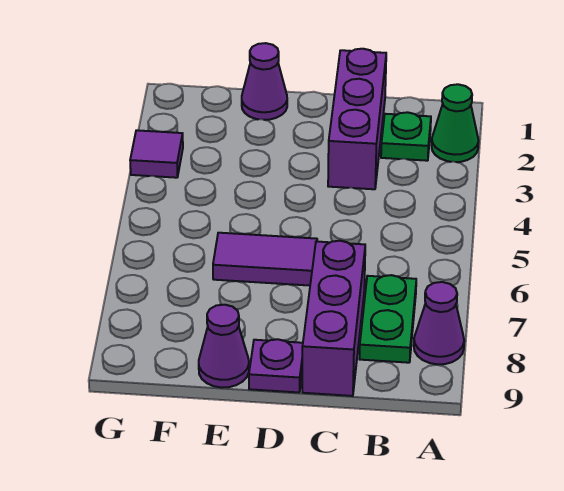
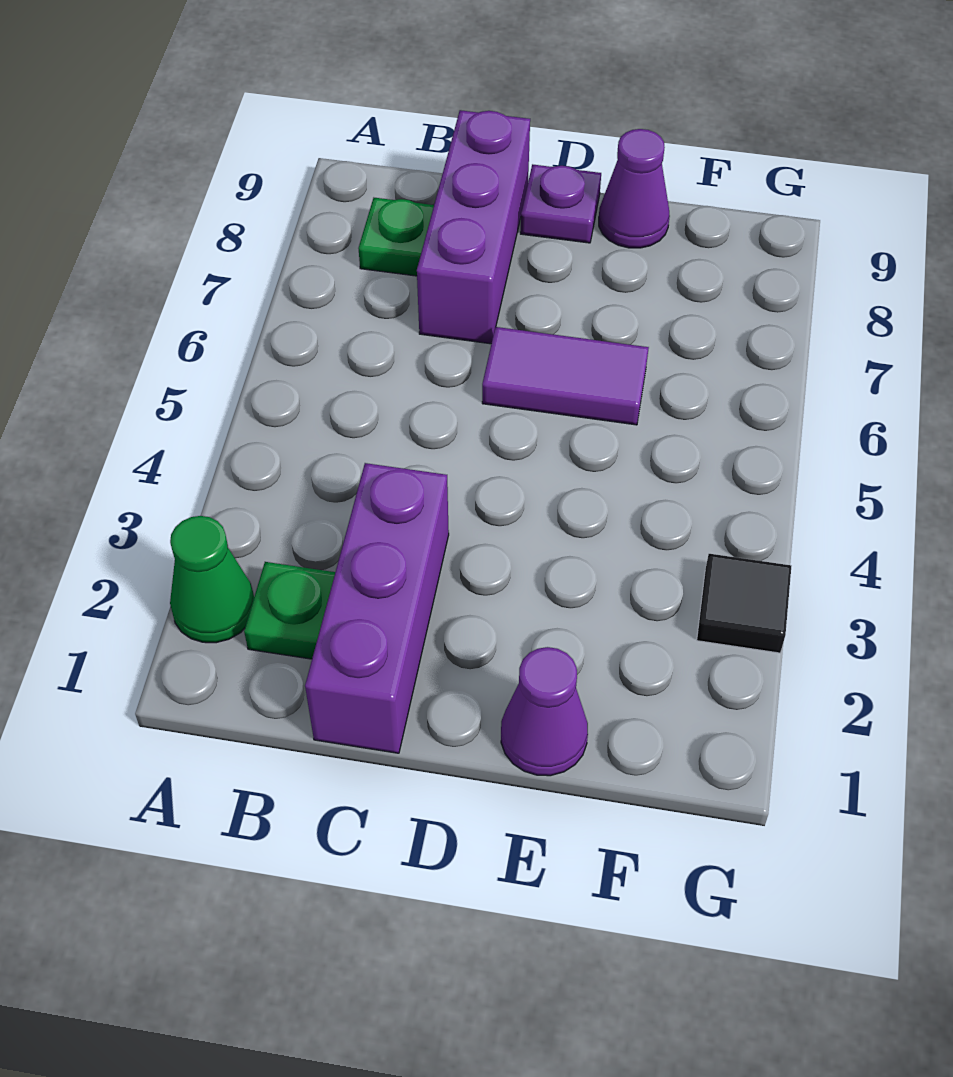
purple 1x1 cone [414,282,464,364] -> none
green 1x2 plate [359,275,416,363] -> green 1x1 plate [358,198,434,276]
purple 1x1 tile [130,130,183,178] -> black 1x1 tile [697,554,791,653]

